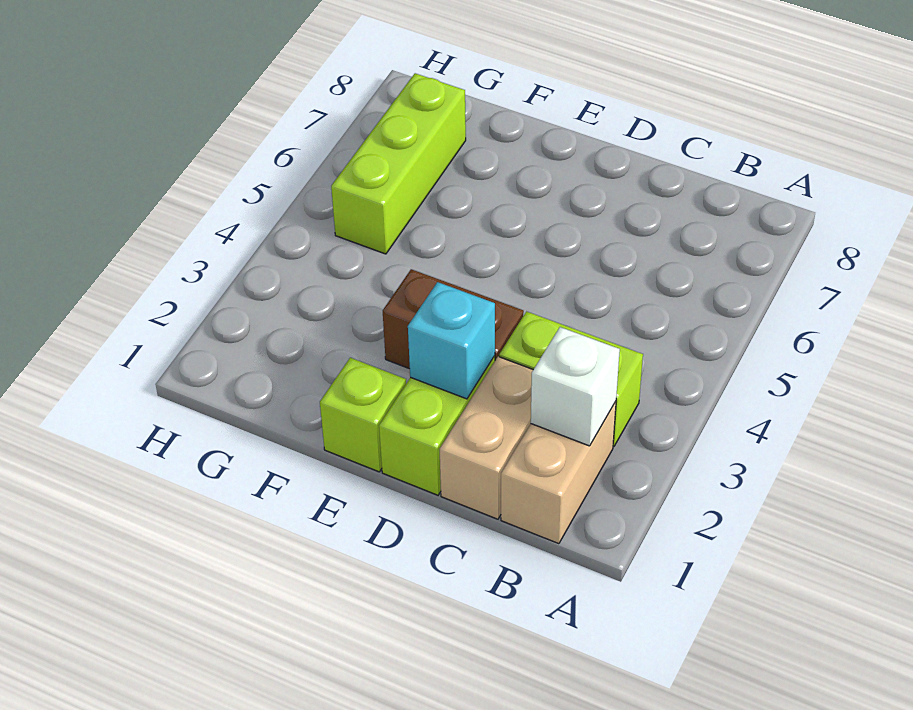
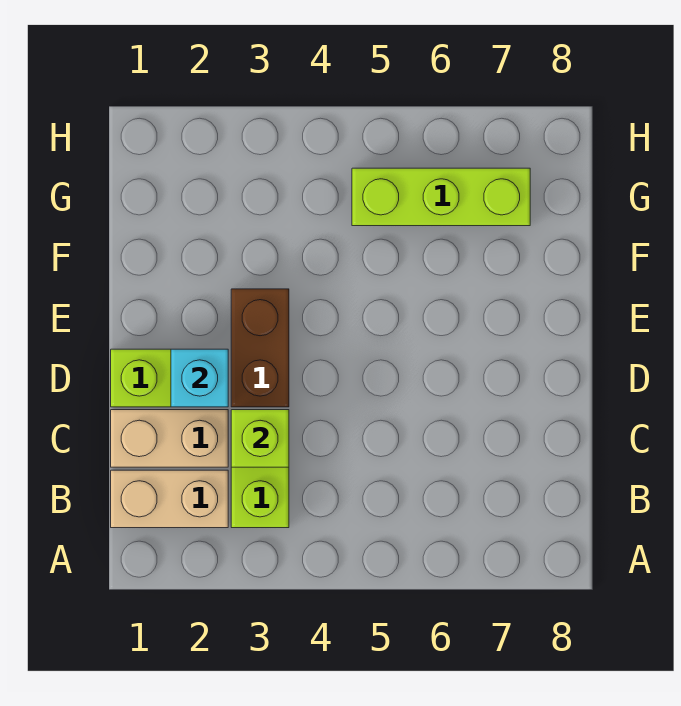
white 1x1 brick [531,327,620,446] -> none
lime 1x1 brick [320,358,406,472] -> lime 1x1 brick moved to [231,410,289,467]

